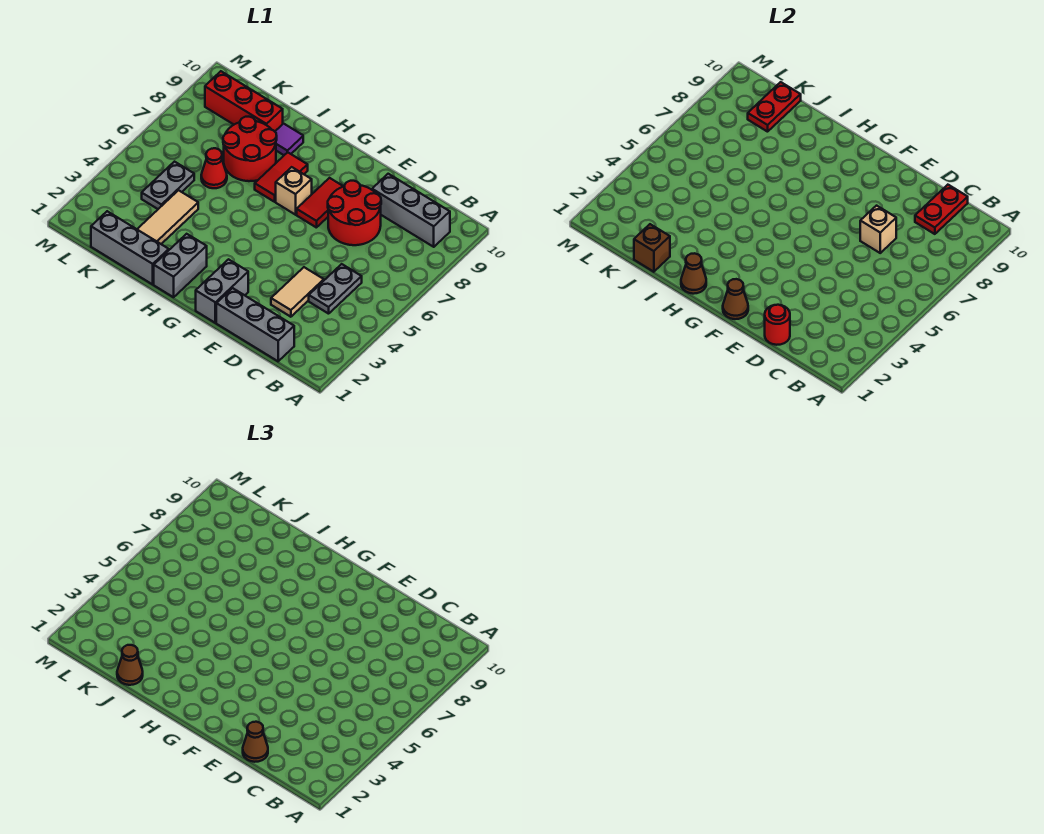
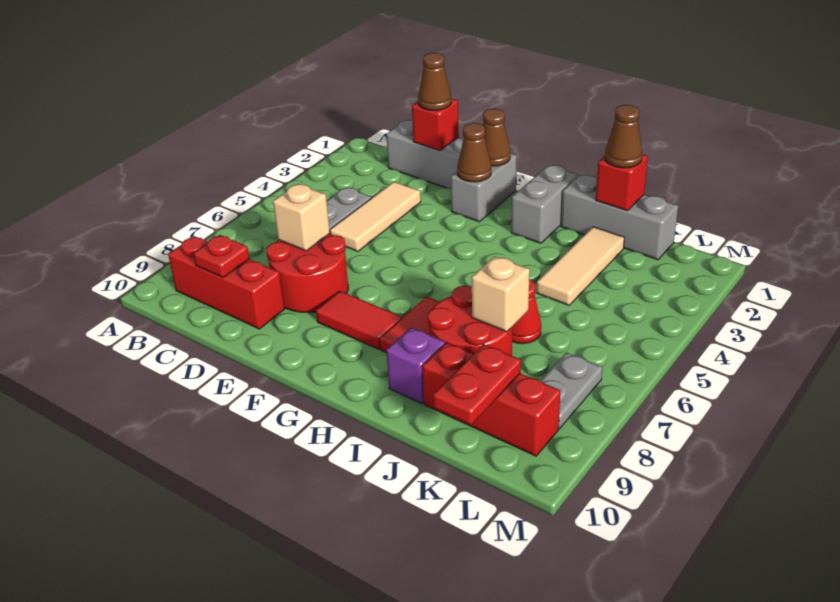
grey 1x3 brick [372,174,450,247] -> red 1x3 brick [168,236,284,329]
red 1x2 plate [915,185,968,234] -> red 1x1 plate [193,235,249,277]
red 1x1 round brick [765,305,790,345] -> red 1x1 brick [412,99,459,151]
tan 1x2 tile [271,267,324,317] -> tan 1x3 tile [330,182,421,251]
red 1x2 tile [297,178,343,228] -> red 1x2 tile turned to [316,291,402,349]
tan 1x1 brick [276,167,312,215] -> tan 1x1 brick moved to [472,256,530,332]
brown 1x1 cone [681,253,706,294] -> brown 1x1 cone moved to [457,123,491,182]
purple 1x1 tile [275,124,303,155] -> purple 1x1 brick [386,328,445,404]
brown 1x1 brick [634,224,670,272] -> red 1x1 brick [596,154,648,211]
grey 1x2 plate [142,162,194,209] -> grey 1x2 plate moved to [540,353,602,429]

